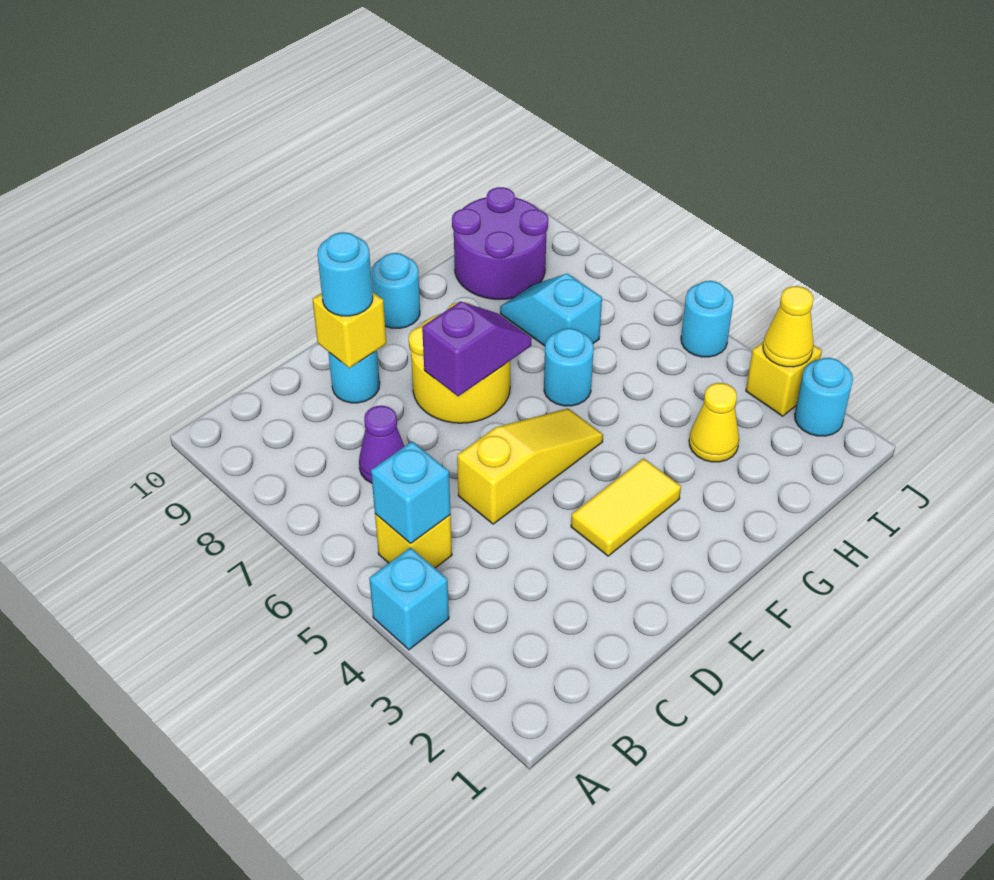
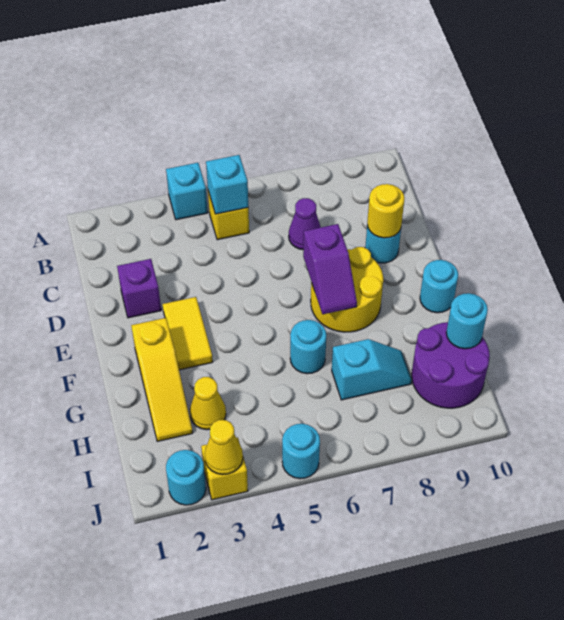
none -> purple 1x1 brick [117,259,161,318]
yellow 1x3 slope [457,409,603,524] -> yellow 1x3 slope moved to [131,318,193,441]
yellow 1x1 brick [312,292,386,368] -> yellow 1x1 round brick [367,184,405,238]
cyan 1x1 round brick [317,232,373,316] -> cyan 1x1 round brick moved to [446,293,488,349]

